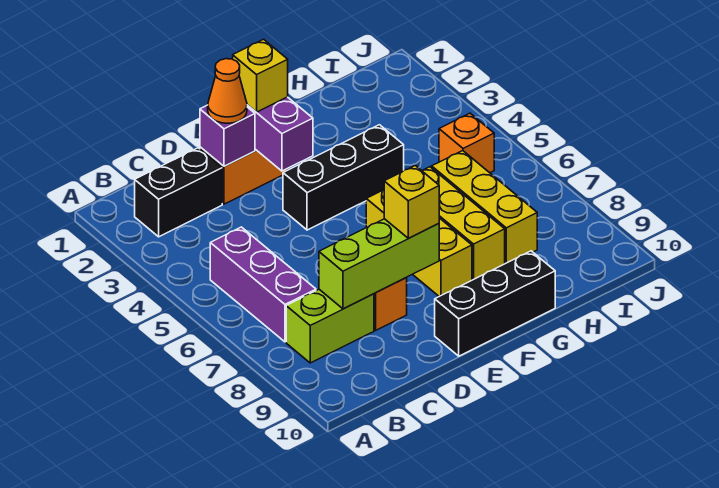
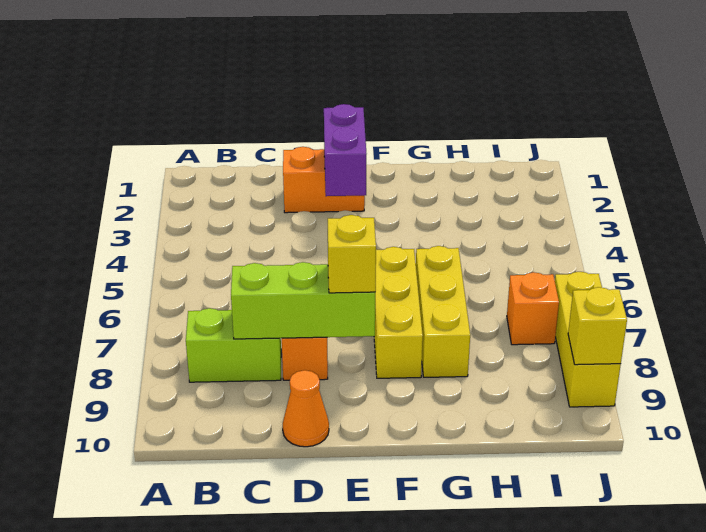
black 1x2 brick [135,148,222,237] -> none
purple 1x3 brick [210,227,316,342] -> none
purple 1x1 brick [200,105,255,166] -> none
orange 1x1 cone [208,59,247,123] -> orange 1x1 cone moved to [283,370,329,447]
yellow 1x1 brick [233,39,288,112] -> yellow 1x1 brick moved to [568,287,627,365]
black 1x3 brick [283,125,404,230] -> none
black 1x3 brick [435,251,555,356] -> none
yellow 1x3 brick [432,151,537,264] -> yellow 1x3 brick moved to [555,272,621,407]
orange 1x1 brick [439,113,494,173] -> orange 1x1 brick moved to [507,272,559,345]

